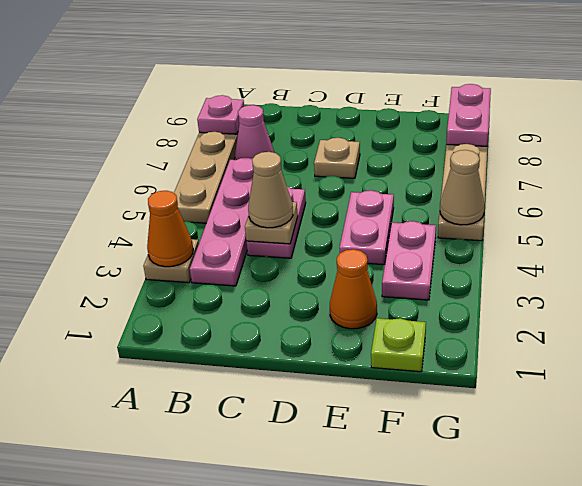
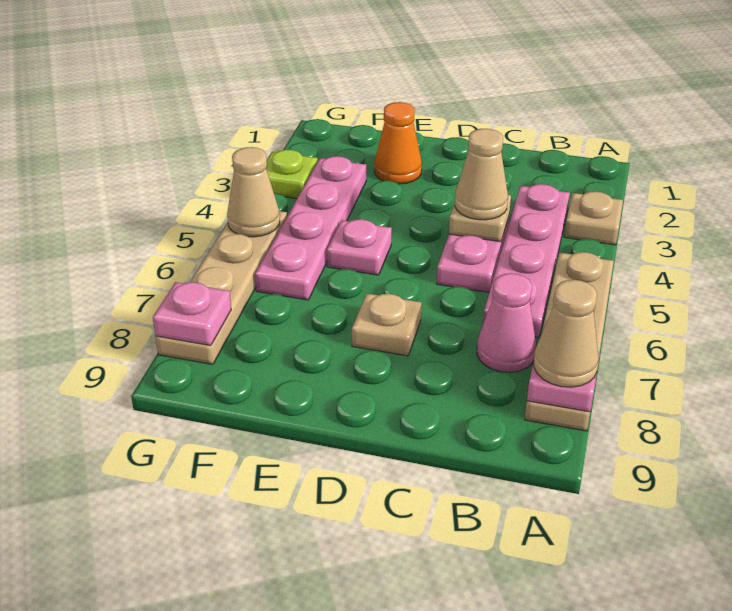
orange 1x1 cone [147,191,193,267] -> none
none -> tan 1x1 cone [534,280,599,387]
pink 1x2 plate [340,190,394,265] -> pink 1x1 plate [327,219,392,275]
lime 1x1 plate [371,318,426,372] -> lime 1x1 plate moved to [266,150,318,199]
pink 1x2 plate [382,221,436,300] -> pink 1x4 plate [255,156,366,300]
pink 1x2 plate [447,84,491,146] -> pink 1x1 plate [153,282,231,346]

